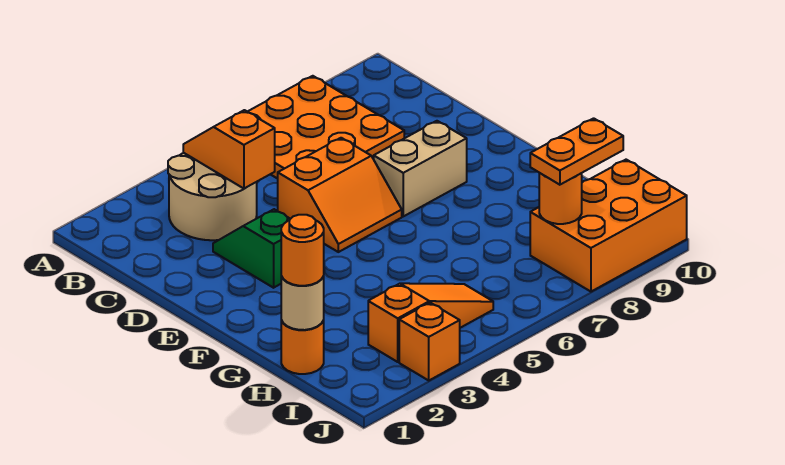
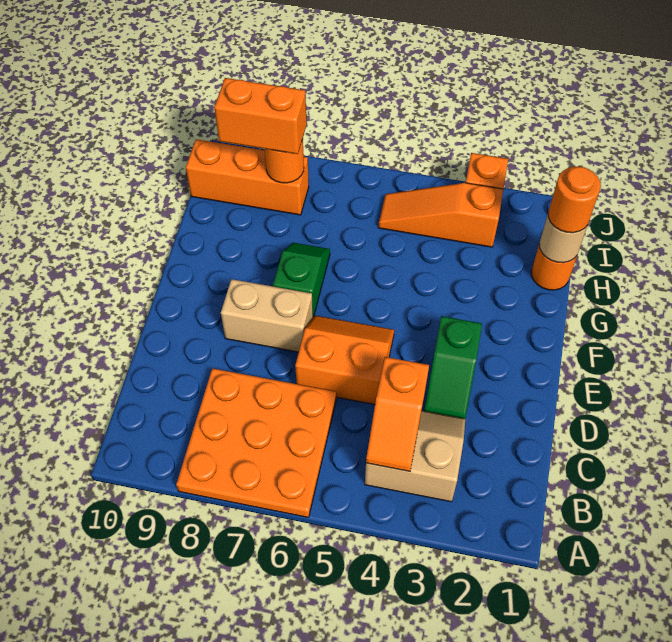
tan 2x2 round brick [168,153,257,240] -> tan 2x2 slope [365,411,465,502]
none -> green 1x2 slope [273,243,330,317]
orange 2x3 brick [530,160,687,292] -> orange 1x3 brick [186,139,309,215]
orange 1x2 plate [530,118,623,185] -> orange 1x2 brick [214,78,307,154]

